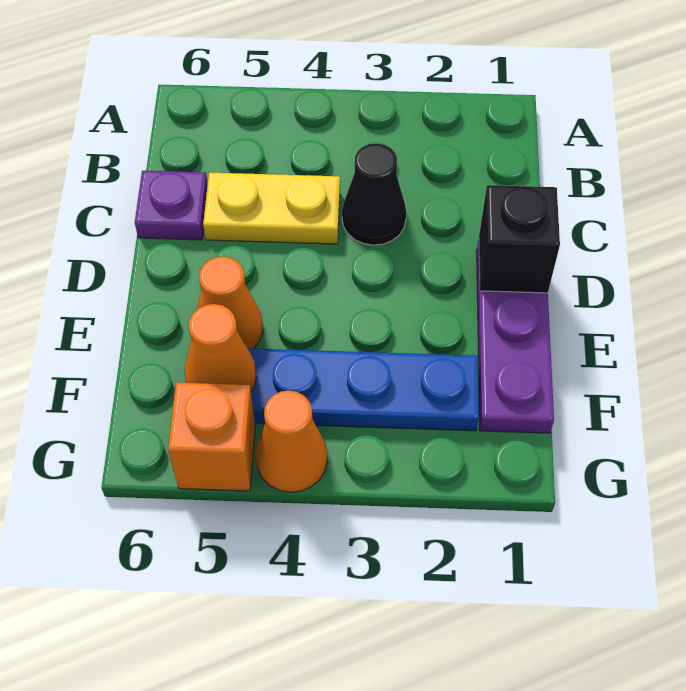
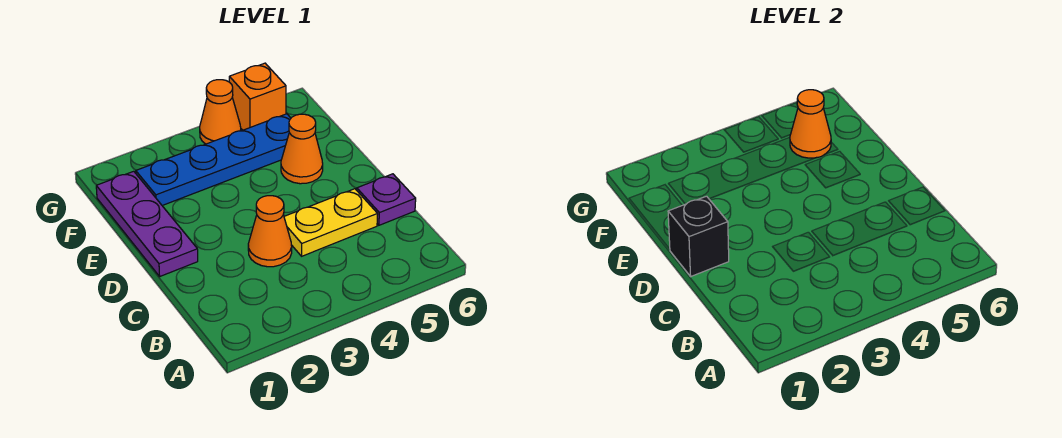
black 1x1 cone [342,143,406,245] -> orange 1x1 cone [248,196,292,267]

